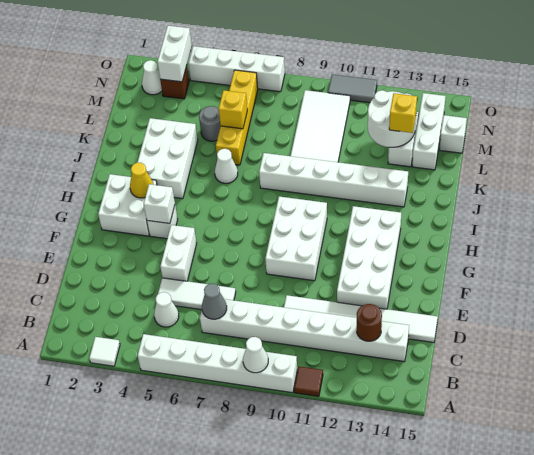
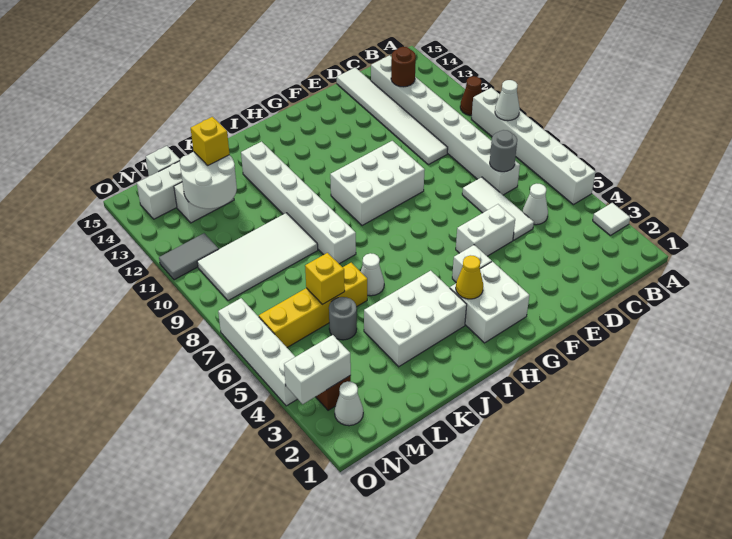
brown 1x1 tile [294,366,323,396] -> brown 1x1 cone [460,76,482,115]
grey 1x1 cone [202,283,227,319] -> grey 1x1 round brick [490,130,517,172]
white 2x4 brick [337,206,401,309] -> none
white 1x1 brick [144,184,175,224] -> none
grey 1x2 tile [328,74,377,103] -> grey 1x2 tile turned to [159,233,219,280]

